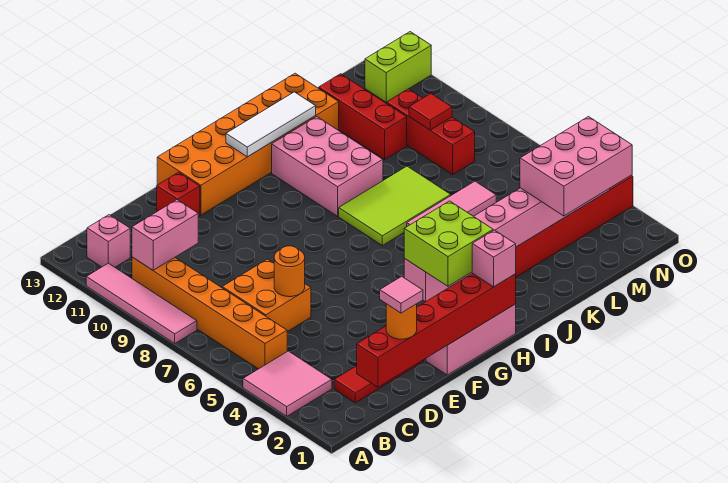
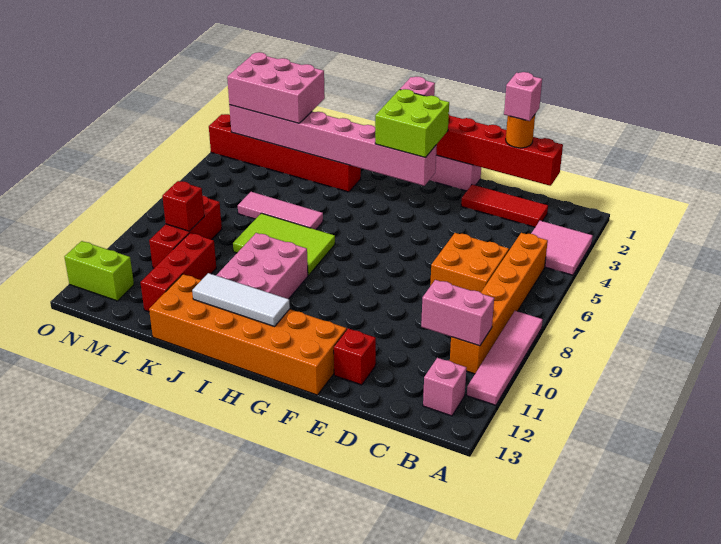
pink 1x1 tile [380,276,423,313] -> pink 1x1 brick [504,72,542,121]
orange 1x1 round brick [274,246,305,297] -> none
red 1x1 tile [409,94,452,130] -> red 1x1 brick [162,181,204,231]

